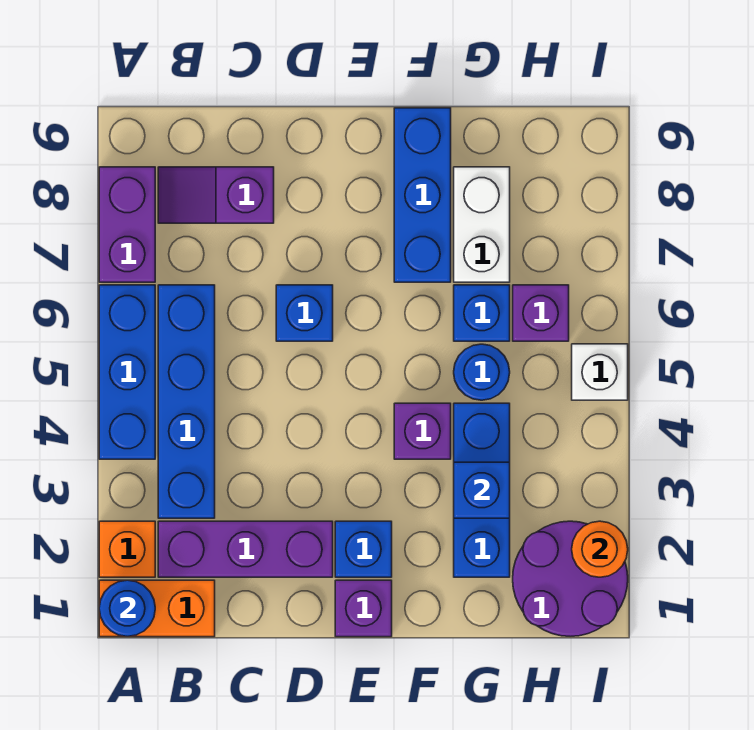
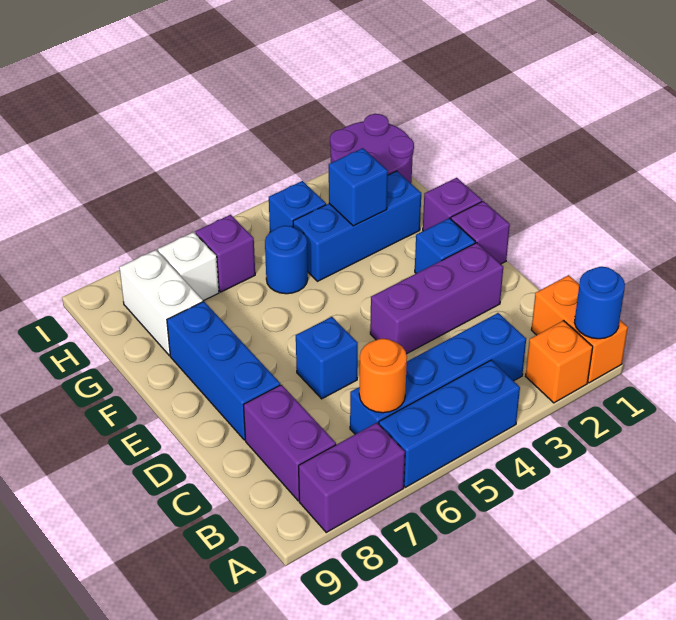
purple 1x3 brick [158,521,333,577] -> purple 1x3 brick turned to [370,243,503,354]
purple 1x2 slope [158,167,274,223] -> purple 1x2 brick [244,385,336,501]
purple 1x1 brick [394,403,451,459] -> purple 1x1 brick moved to [423,178,482,231]
blue 1x3 brick [394,108,451,282] -> blue 1x3 brick turned to [167,302,280,440]
blue 1x1 brick [454,285,510,341] -> blue 1x1 brick moved to [269,181,326,232]
white 1x2 brick [454,167,510,282] -> white 1x2 brick turned to [119,250,203,355]
orange 1x1 round brick [572,521,628,577] -> orange 1x1 round brick moved to [359,339,407,413]
white 1x1 brick [572,344,628,400] -> white 1x1 brick moved to [158,232,219,301]

